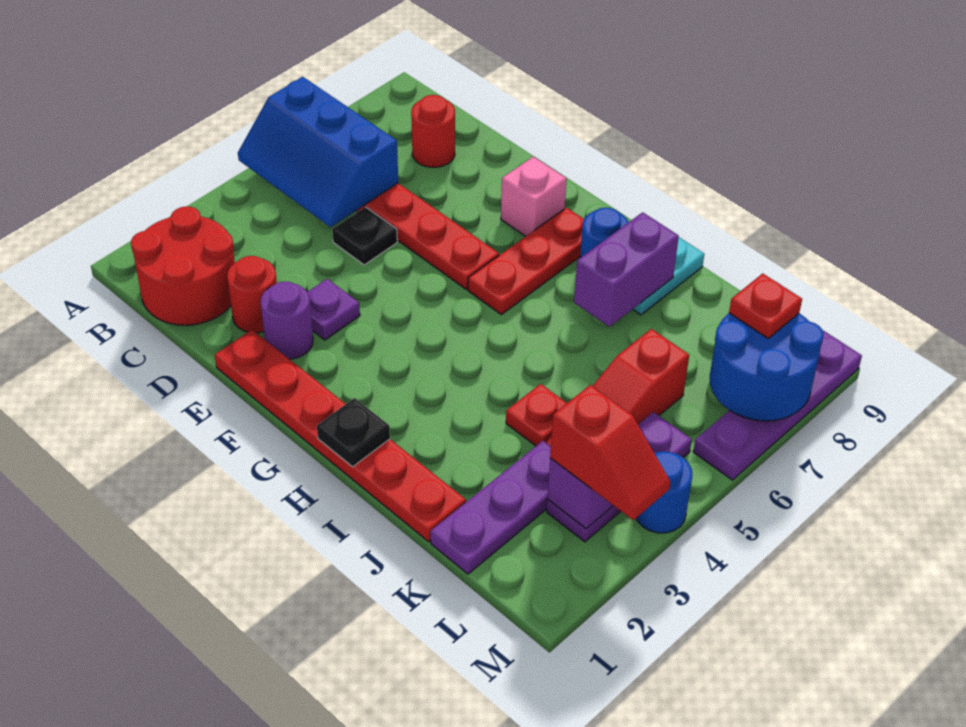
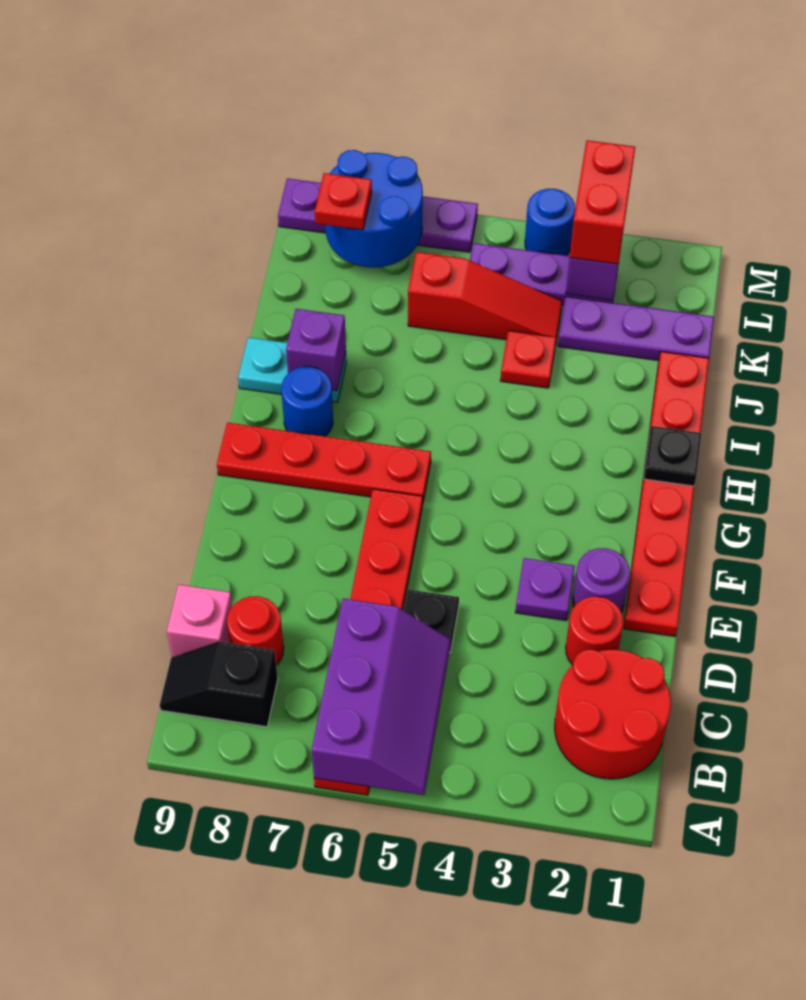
blue 2x3 slope [238,77,398,227] -> purple 2x3 slope [312,599,451,795]
none -> black 1x2 slope [160,642,278,727]
pink 1x1 brick [501,157,567,236] -> pink 1x1 brick moved to [167,585,232,657]
red 1x3 plate [468,208,584,315] -> red 1x4 plate [217,423,431,501]
purple 1x2 brick [574,212,679,327] -> purple 1x1 brick [286,309,346,391]
red 1x2 slope [550,385,670,520] -> red 1x2 brick [570,140,635,264]

